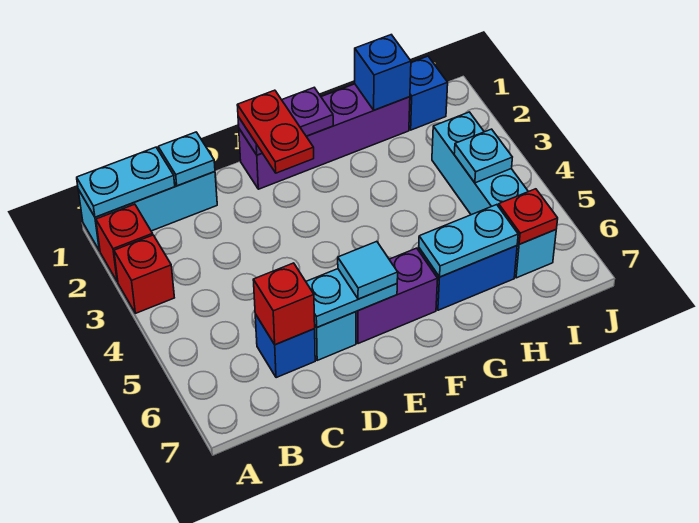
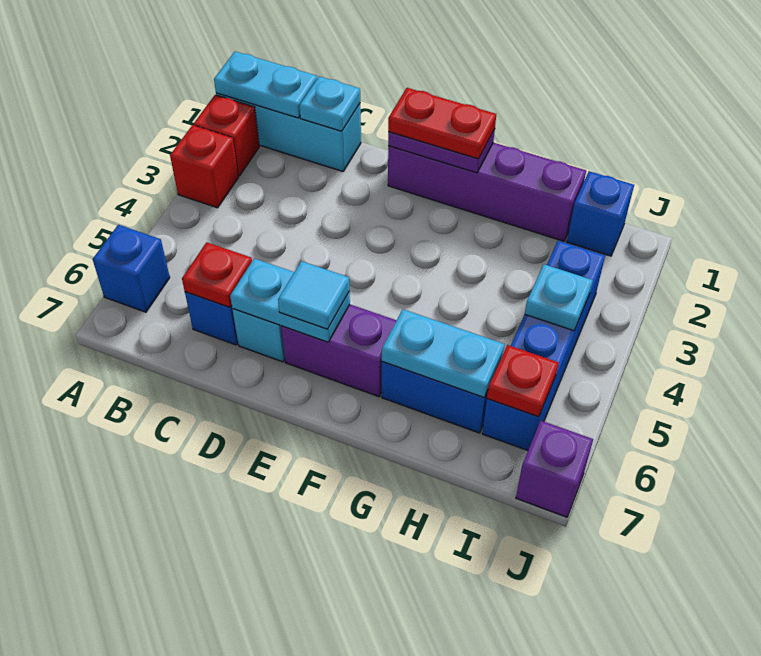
red 1x1 brick [253,263,315,345] -> red 1x1 plate [182,242,252,307]
red 1x2 plate [237,90,314,173] -> red 1x2 plate turned to [388,88,496,159]
blue 1x1 brick [355,35,411,110] -> blue 1x1 brick moved to [93,225,170,312]
cyan 1x4 brick [432,112,556,278] -> blue 1x4 brick [482,241,605,451]
none -> purple 1x1 brick [516,421,593,517]

